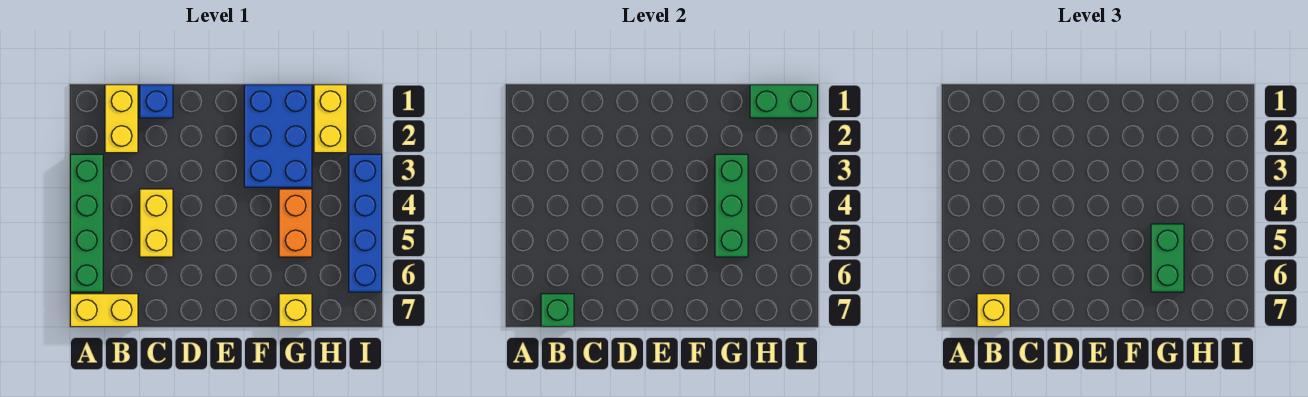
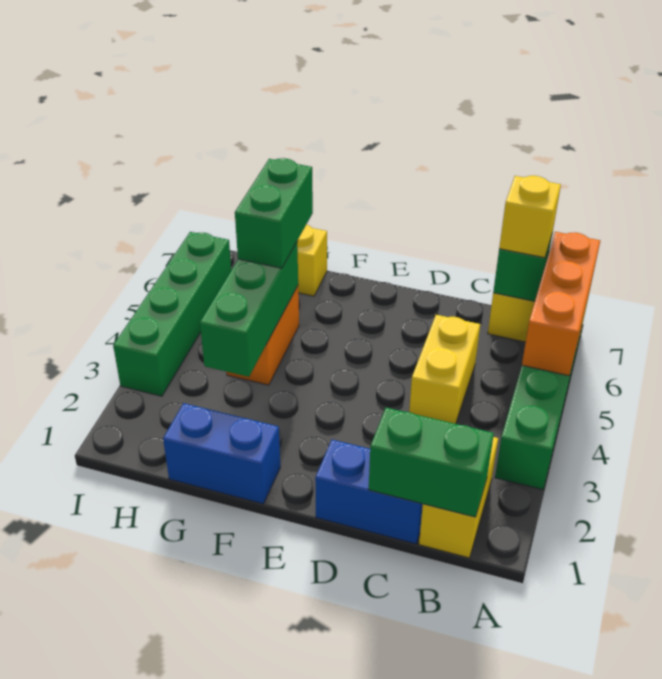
none -> orange 1x3 brick [522,232,600,376]
blue 1x1 brick [140,85,173,118] -> blue 1x2 brick [315,440,423,544]
blue 2x3 brick [244,85,312,187] -> blue 1x2 brick [163,403,280,504]
yellow 1x2 brick [314,85,347,153] -> none
green 1x2 brick [750,85,818,118] -> green 1x2 brick moved to [369,408,494,517]
blue 1x4 brick [349,154,382,292] -> green 1x4 brick [113,232,231,396]

